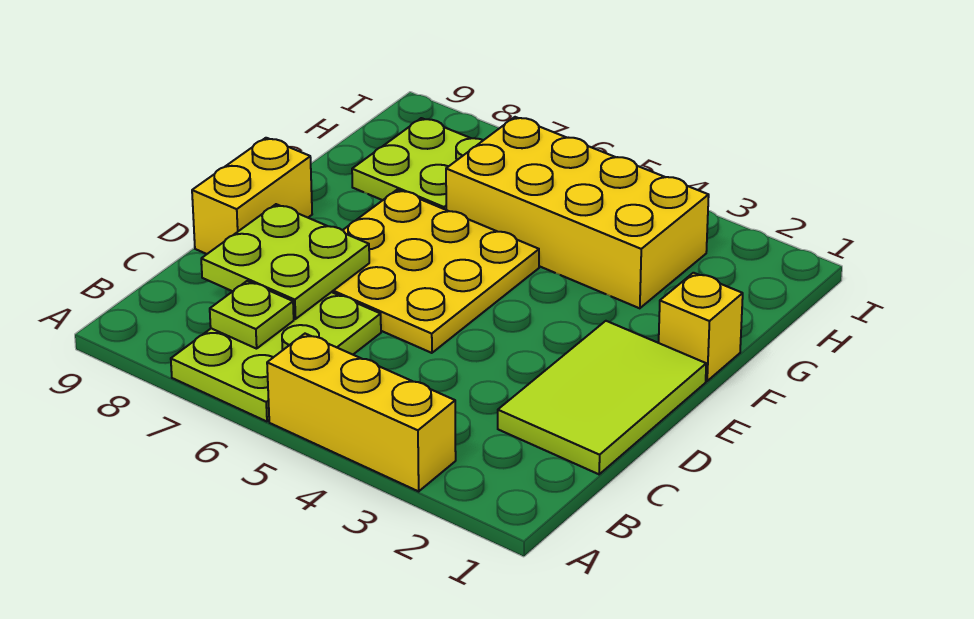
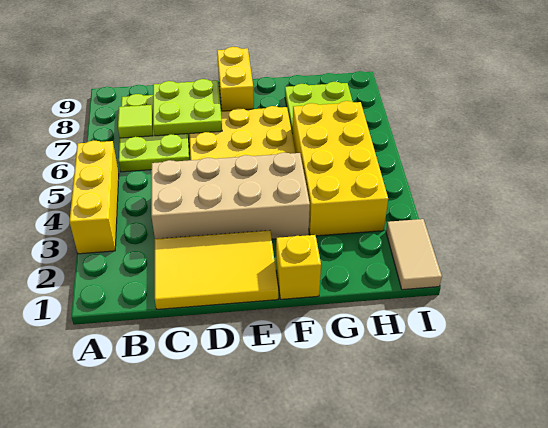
lime 2x3 plate [171,292,381,422] -> lime 2x3 plate turned to [119,94,189,172]
lime 1x1 plate [210,281,294,349] -> lime 1x1 tile [118,105,153,138]
lime 2x3 tile [498,321,706,474] -> yellow 2x3 tile [155,231,278,309]
none -> tan 2x4 brick [151,152,310,239]
yellow 1x2 brick [192,138,312,254] -> yellow 1x2 brick turned to [217,47,254,111]
none -> tan 1x2 tile [386,219,442,290]

